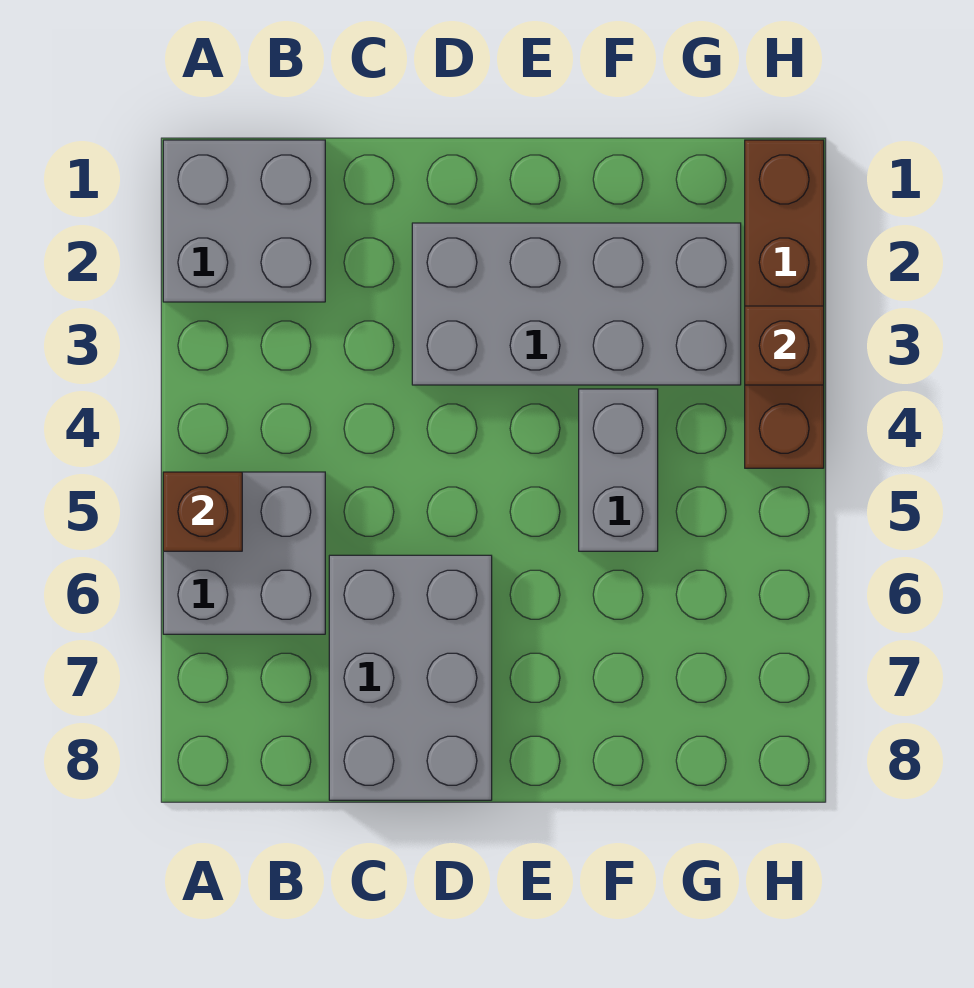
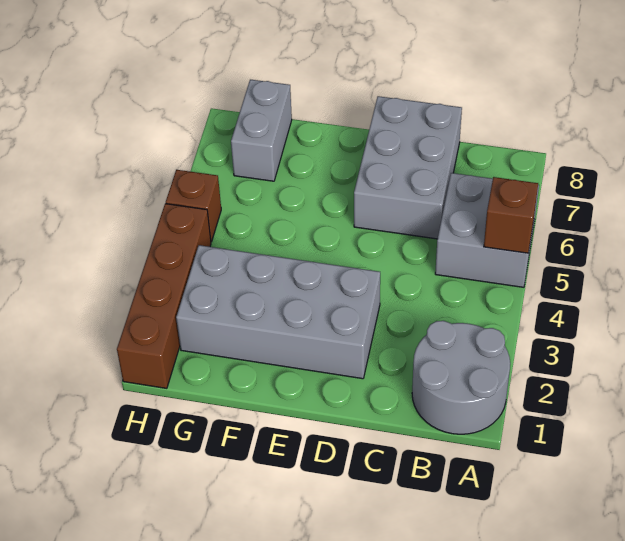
grey 2x2 brick [163,140,325,302] -> grey 2x2 round brick [412,321,510,434]
grey 1x2 brick [579,389,658,551] -> grey 1x2 brick moved to [231,80,292,181]
brown 1x1 brick [745,306,824,385] -> brown 1x1 brick moved to [166,170,221,242]

